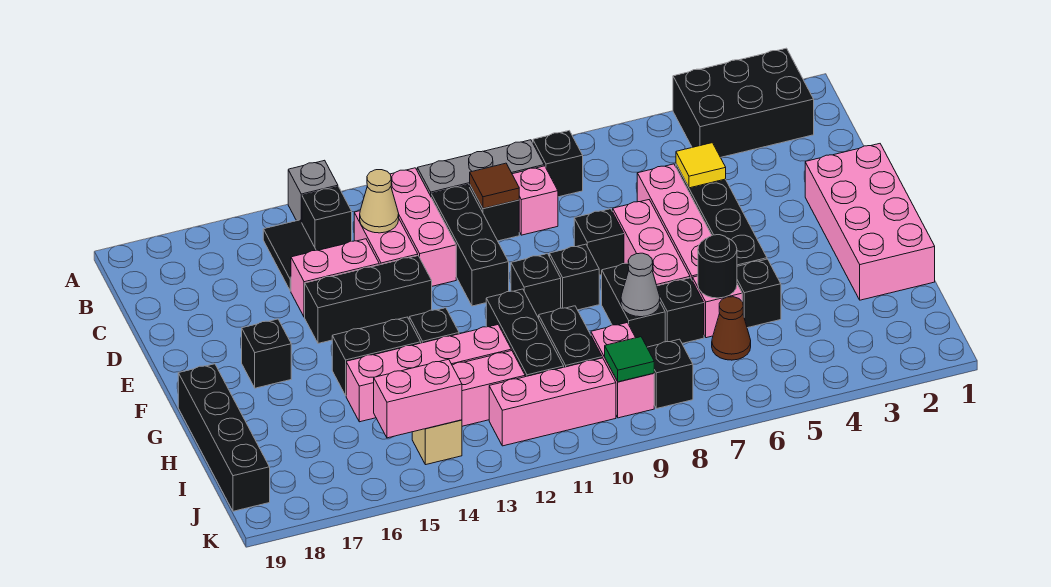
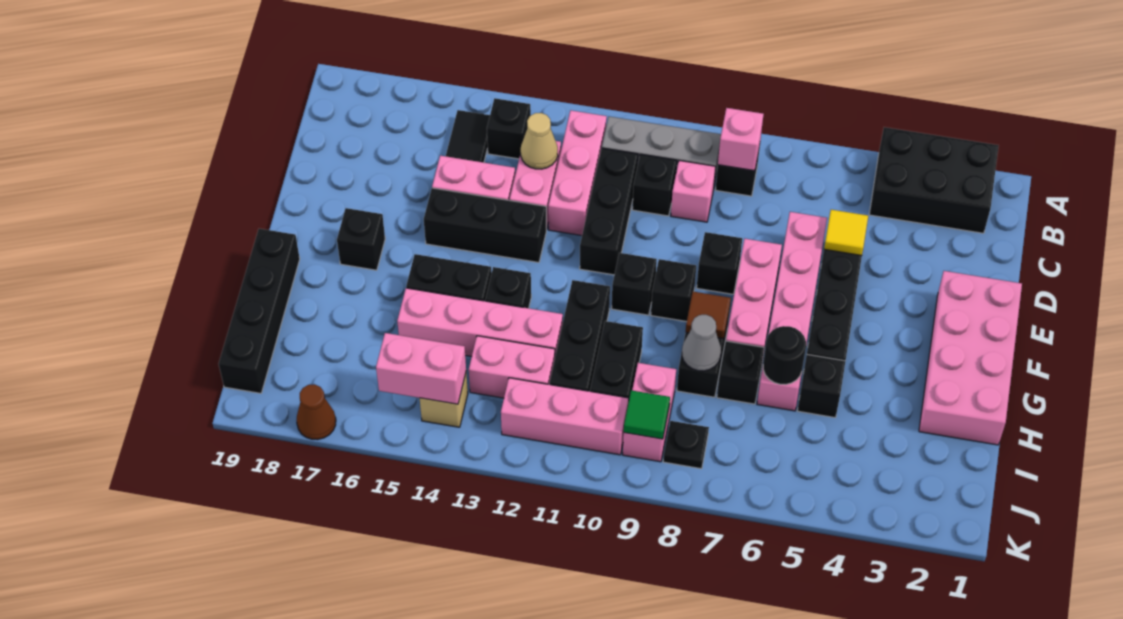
grey 1x1 brick [288,160,338,222] -> none
none -> pink 1x1 brick [718,108,764,171]
brown 1x1 tile [470,163,519,209] -> brown 1x1 tile moved to [686,292,731,339]
brown 1x1 cone [712,297,751,360] -> brown 1x1 cone moved to [296,384,336,440]
black 1x1 brick [647,339,693,409] -> black 1x1 plate [663,421,709,469]

